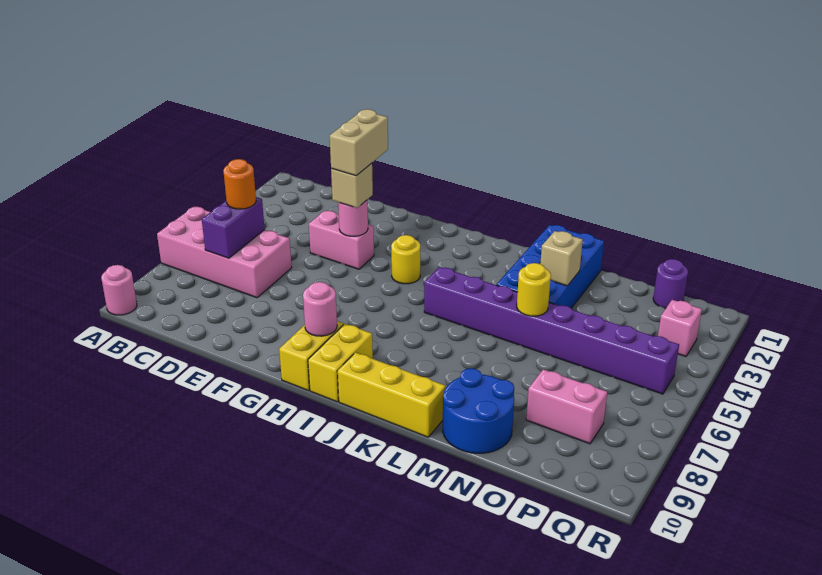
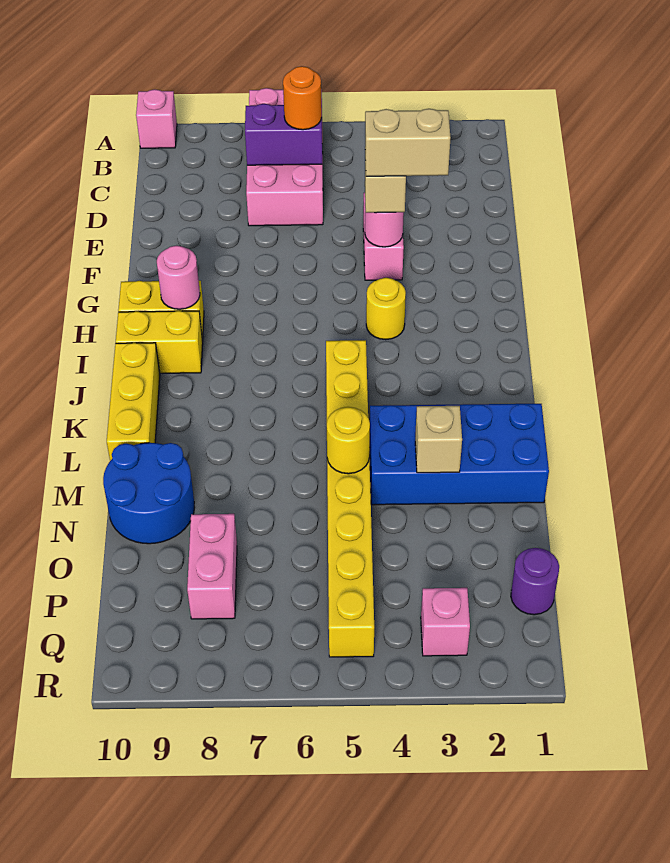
pink 1x1 round brick [101,265,137,315] -> pink 1x1 brick [136,89,177,148]
purple 1x8 brick [424,267,679,394] -> yellow 1x8 brick [326,340,374,657]

